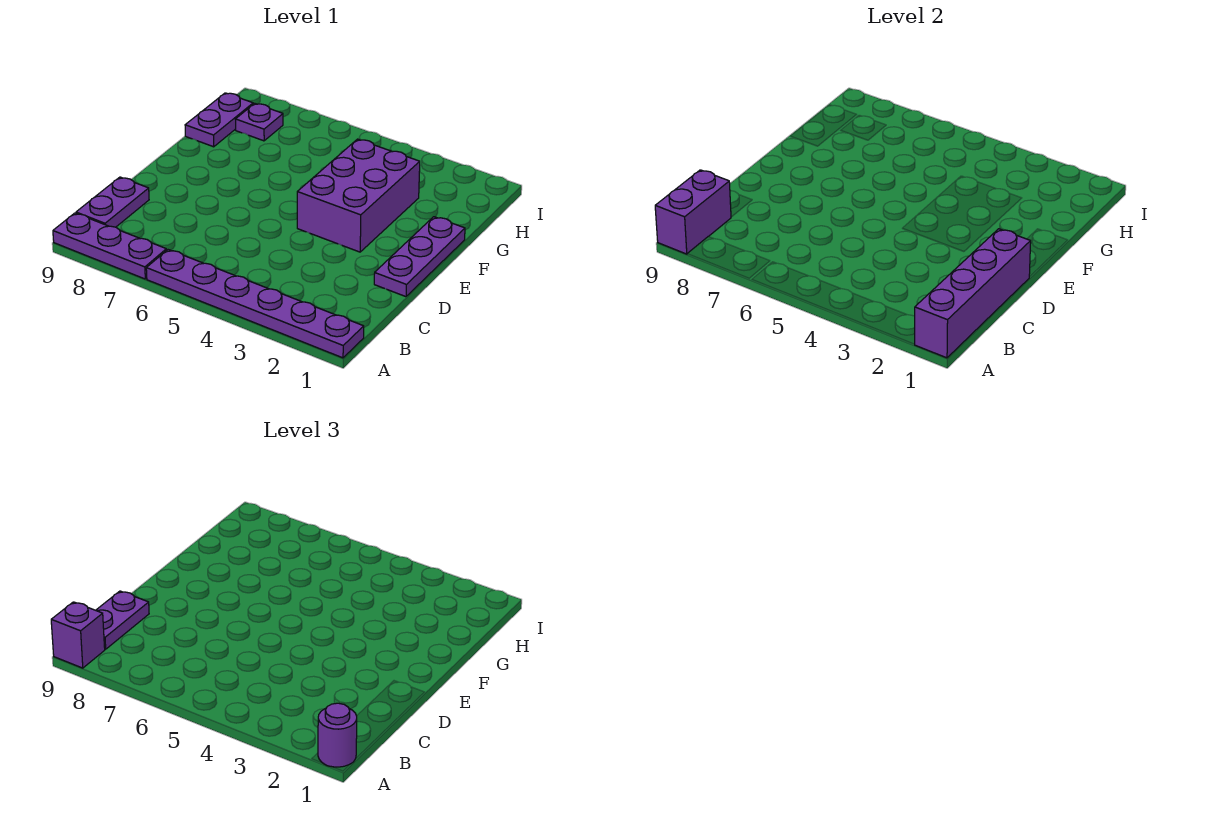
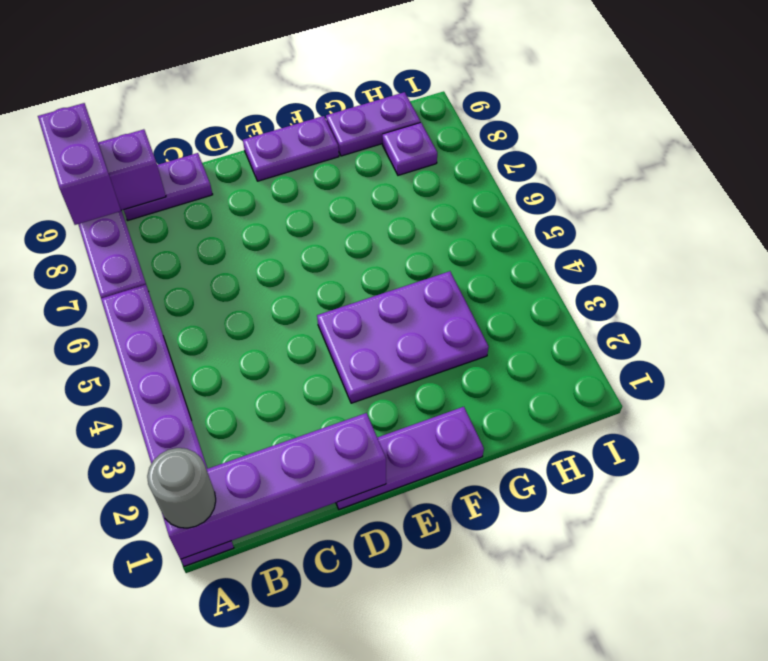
purple 1x1 round brick [318,703,357,767] -> grey 1x1 round brick [147,448,216,528]
purple 1x1 brick [51,602,105,668] -> purple 1x2 brick [38,103,121,225]
purple 1x2 plate [96,591,149,649] -> purple 1x2 plate moved to [243,116,339,181]
purple 2x3 brick [297,139,420,252] -> purple 2x3 plate [317,271,489,403]

